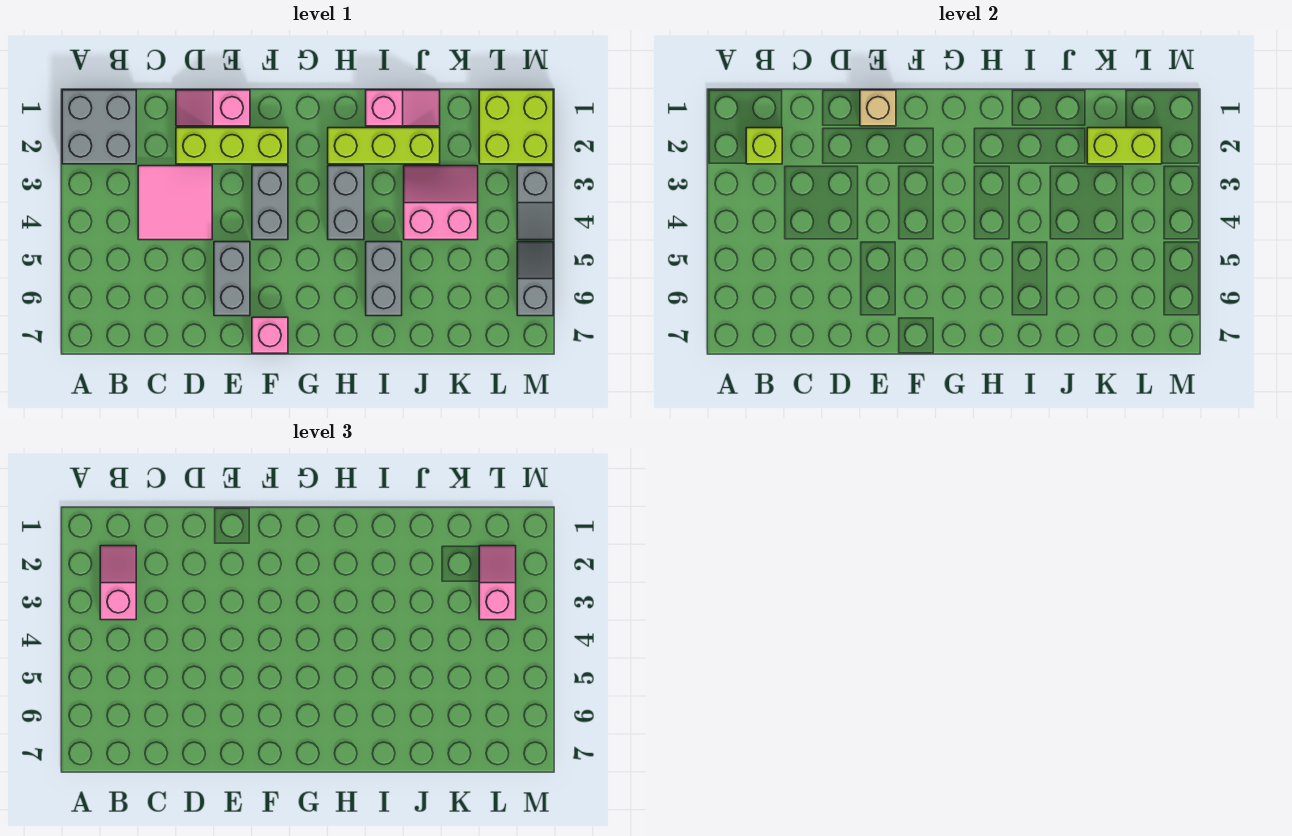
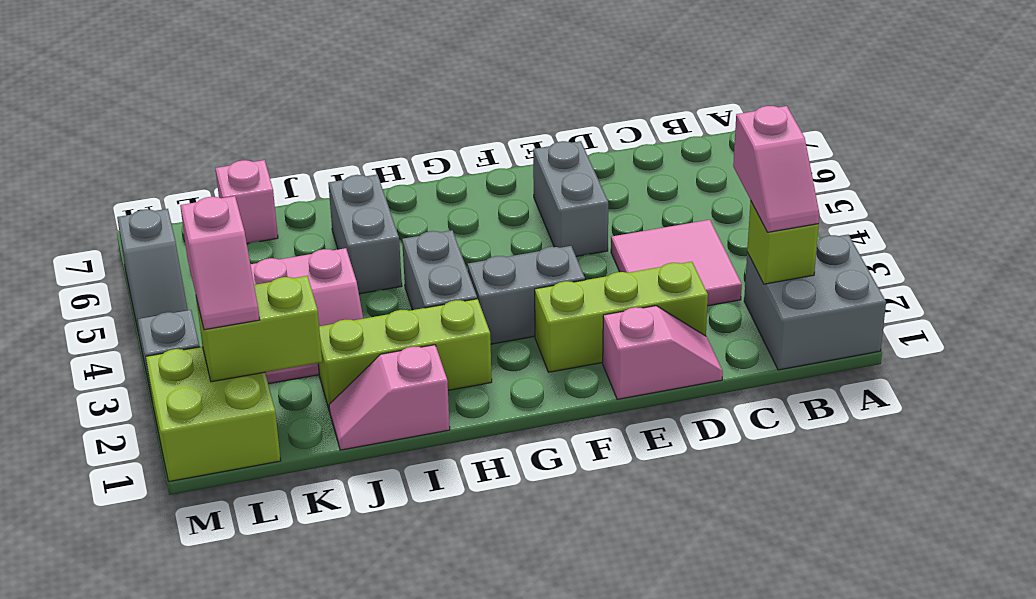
tan 1x1 brick [860,90,896,126] -> none
grey 1x2 brick [252,166,288,240] -> grey 1x2 brick turned to [468,246,585,344]
pink 1x1 brick [252,317,288,353] -> pink 1x1 brick moved to [215,160,278,244]

